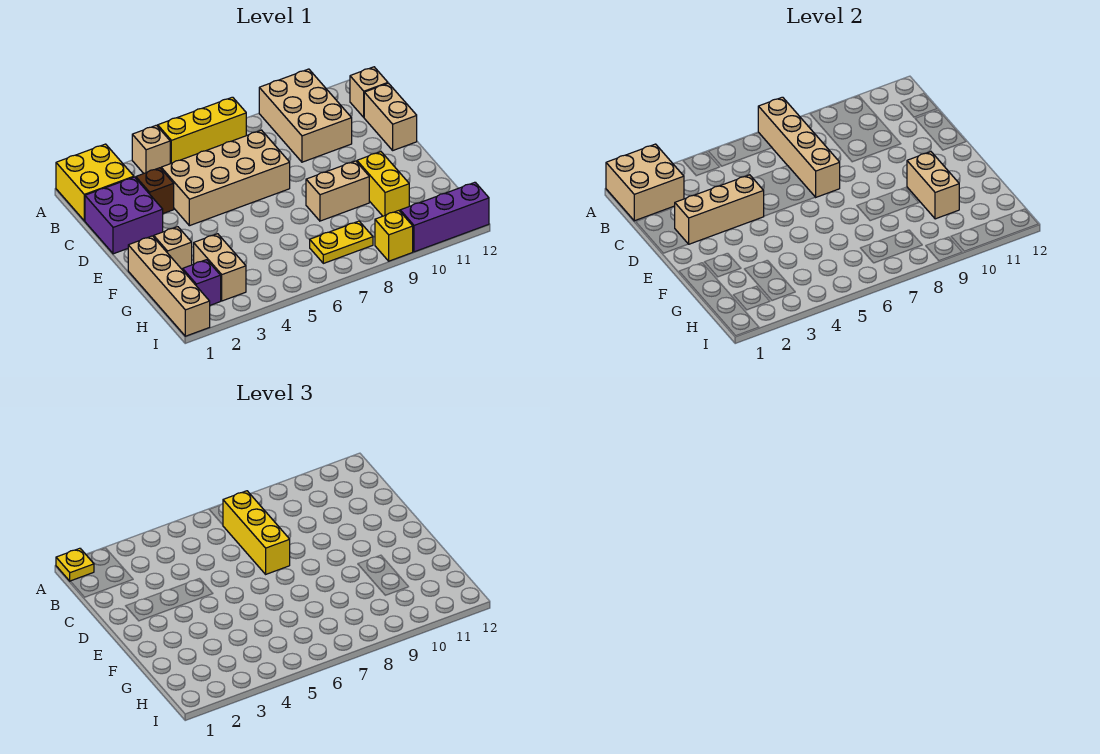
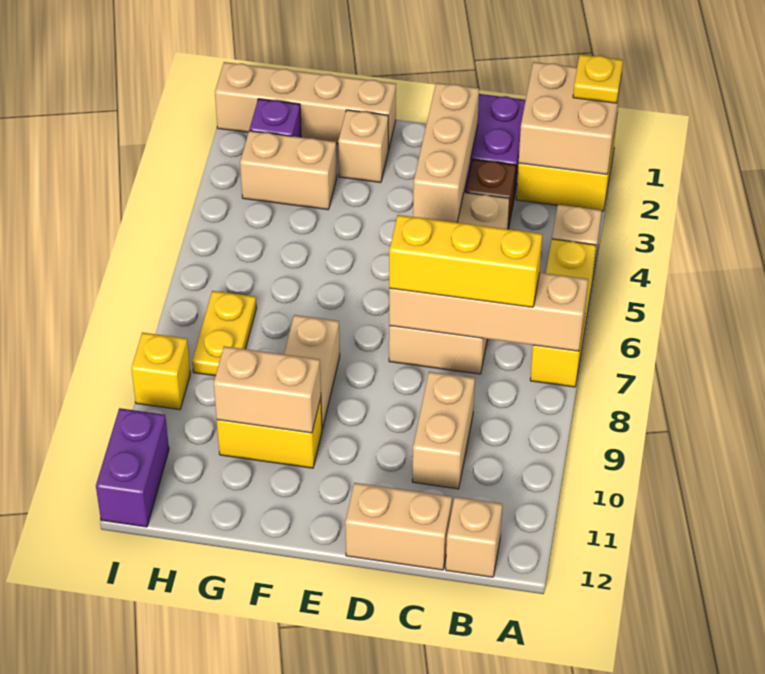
tan 2x3 brick [259,69,352,162] -> tan 1x2 brick [412,372,475,489]
purple 1x3 brick [400,182,489,252] -> purple 1x2 brick [96,408,169,527]

